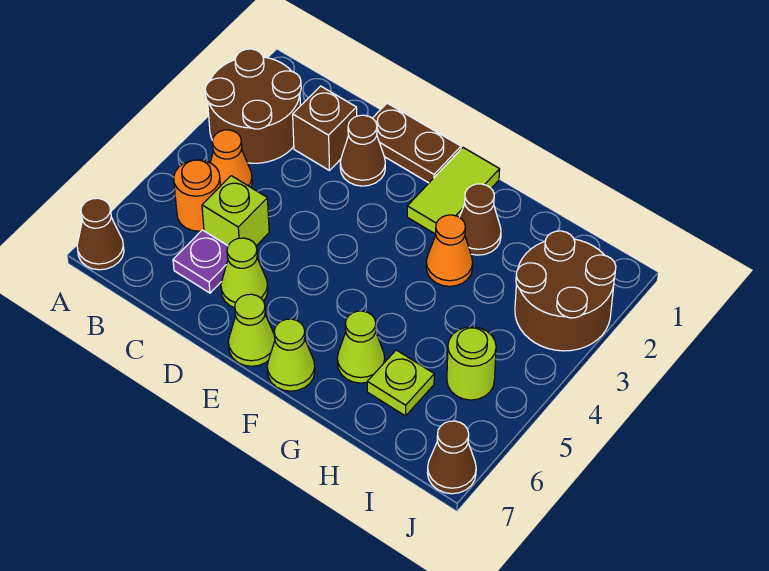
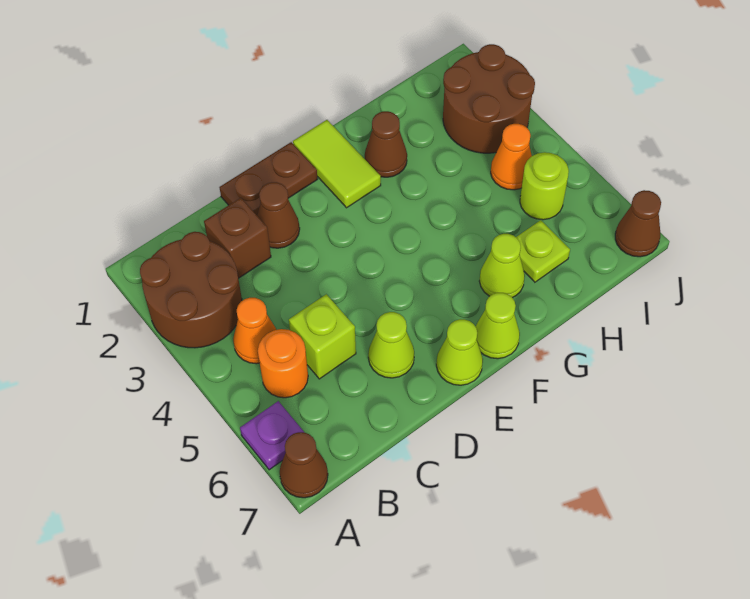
purple 1x1 plate [173,230,228,293] -> purple 1x1 plate moved to [240,401,304,470]
orange 1x1 cone [426,215,473,286] -> orange 1x1 cone moved to [491,124,532,190]

